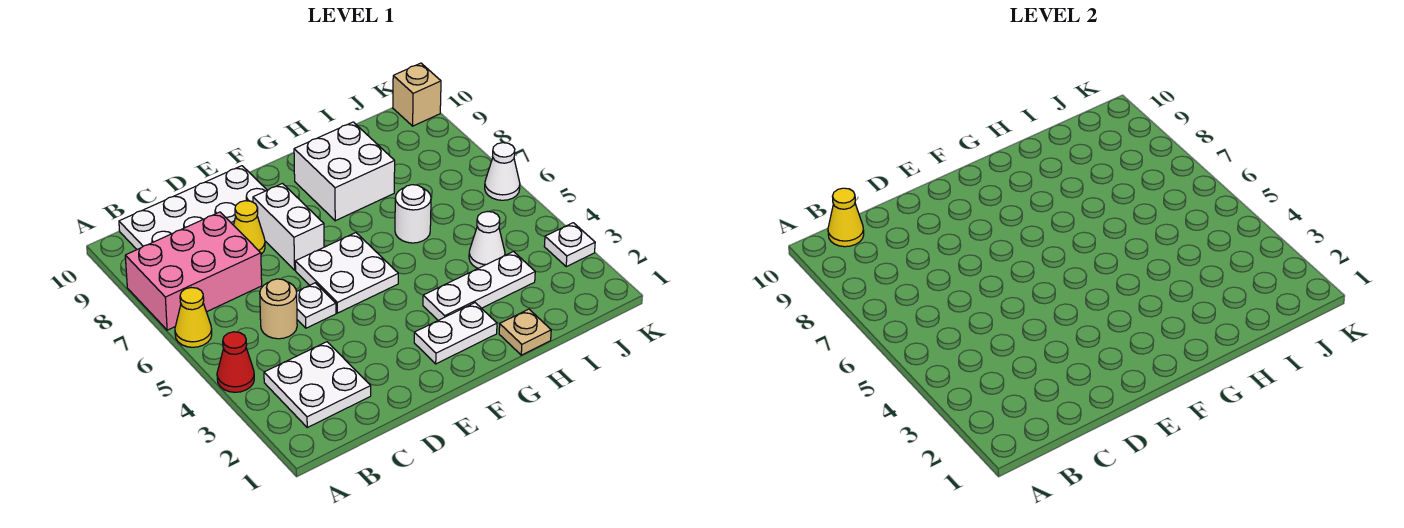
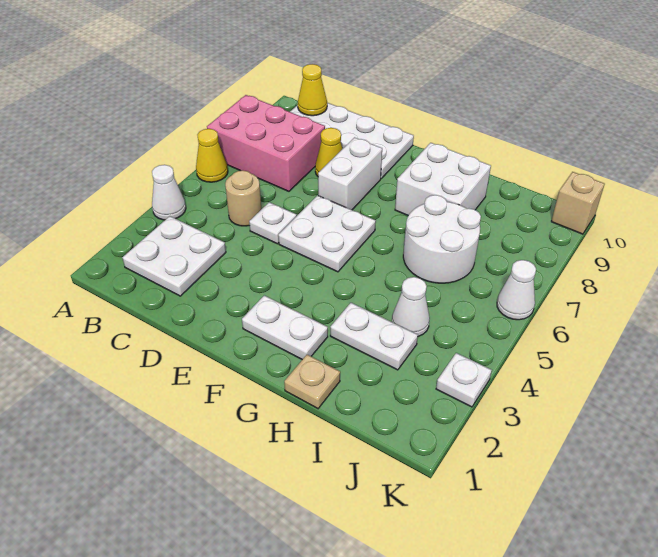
red 1x1 cone [217,332,254,392] -> white 1x1 cone [152,165,186,220]
white 1x3 plate [423,252,535,320] -> white 1x2 plate [330,303,418,370]
white 1x1 round brick [395,185,431,243] -> white 2x2 round brick [403,195,481,283]

